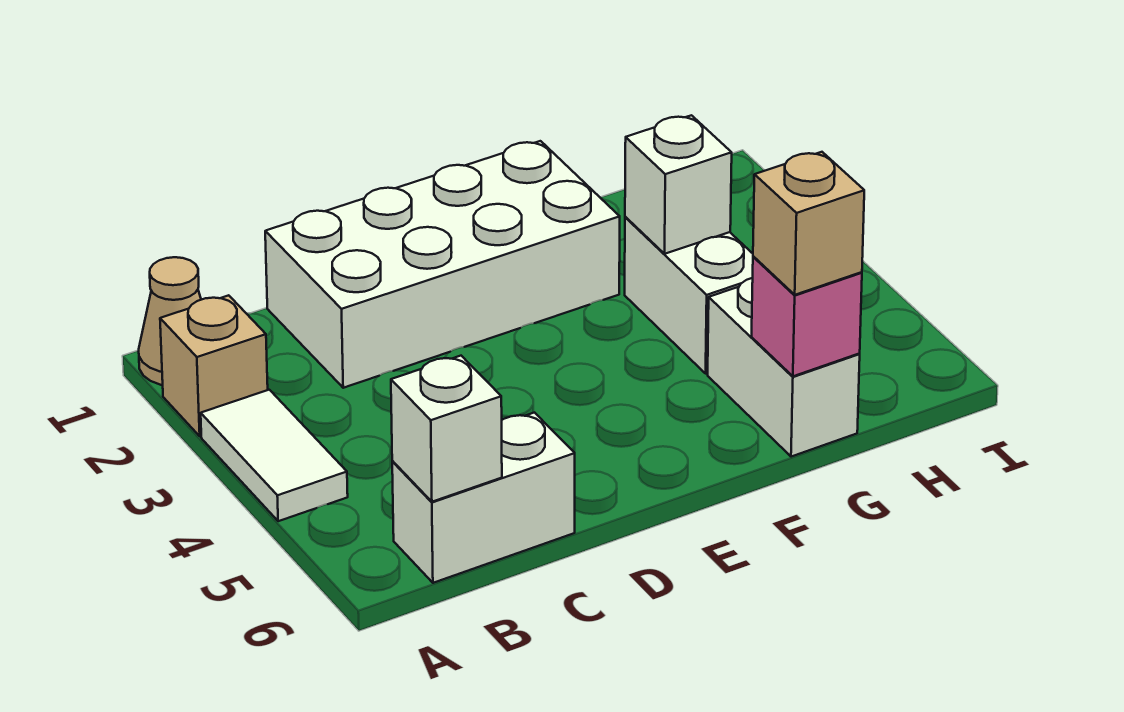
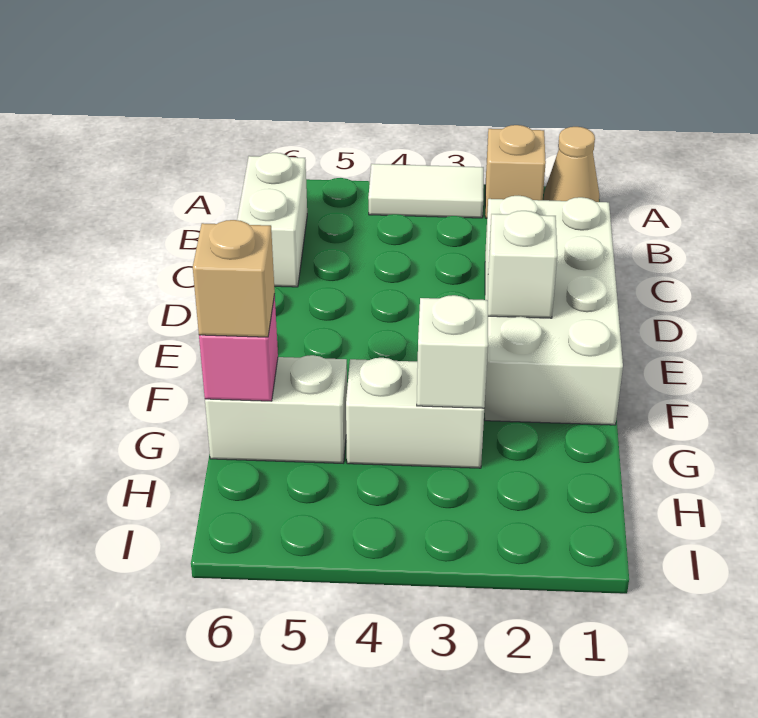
white 1x1 brick [391,356,502,502] -> white 1x1 brick moved to [488,211,557,318]

